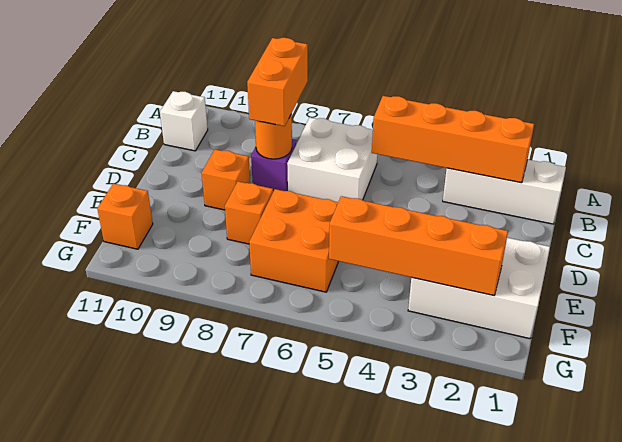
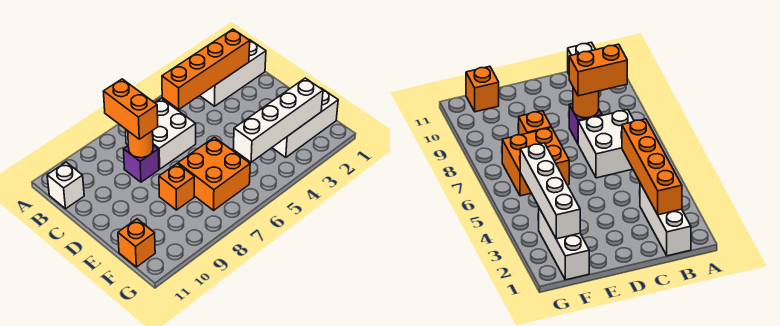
orange 1x1 brick [202,149,250,210] -> none
white 2x3 brick [408,238,550,339] -> white 1x3 brick [272,88,338,157]
orange 1x4 brick [329,196,508,295] -> white 1x4 brick [233,78,323,162]

